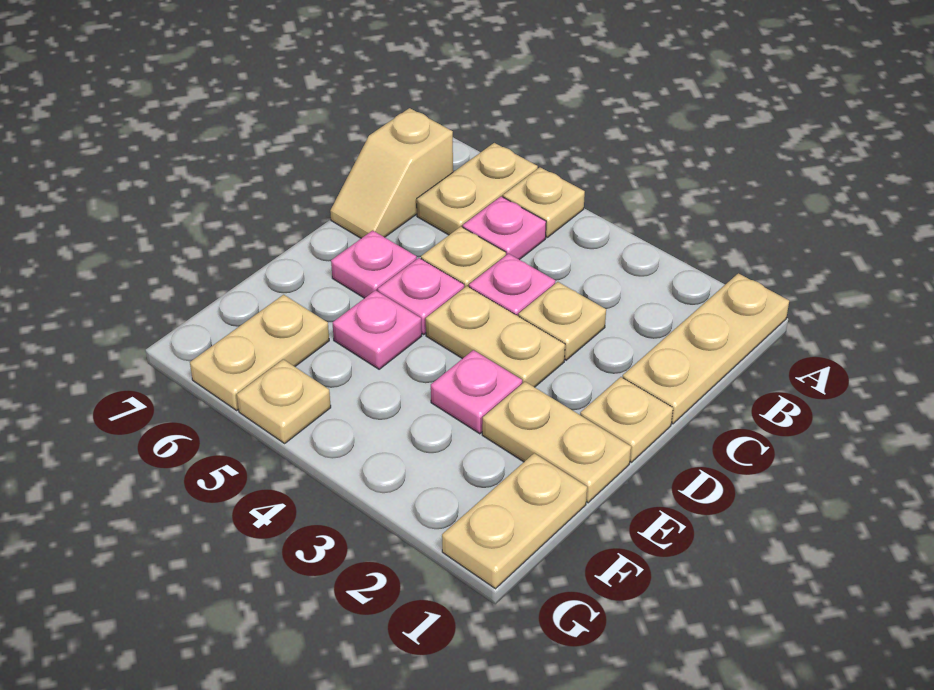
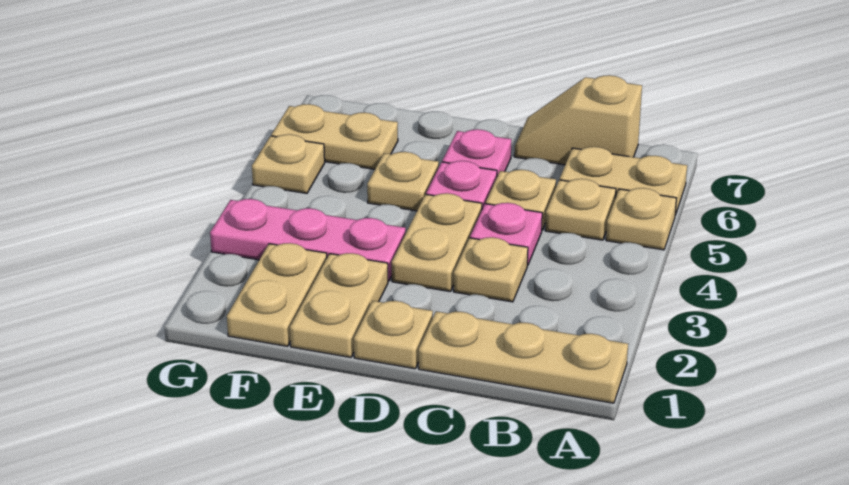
pink 1x1 plate [463,196,546,260] -> tan 1x1 plate [545,179,616,240]
pink 1x1 plate [431,350,522,434] -> pink 1x3 plate [210,199,406,281]
pink 1x1 plate [333,290,422,369] -> tan 1x1 plate [367,152,439,211]
tan 1x2 plate [442,453,587,589] -> tan 1x2 plate turned to [227,243,327,346]

